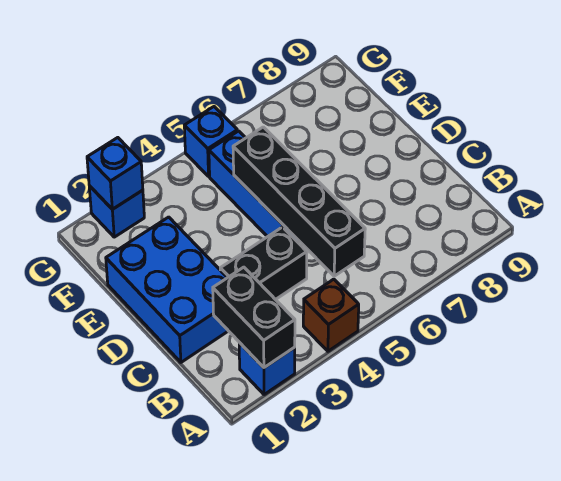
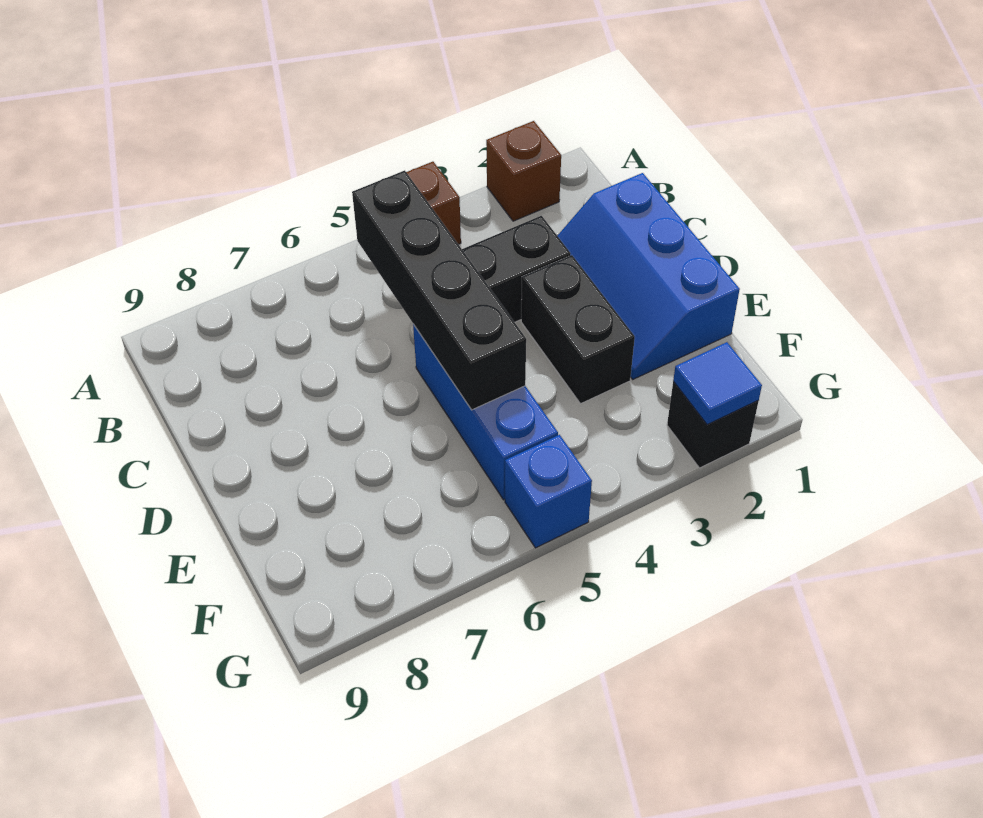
blue 1x1 brick [239,343,295,395] -> brown 1x1 brick [486,121,561,221]
black 1x2 brick [213,267,295,368] -> black 1x2 brick moved to [521,255,635,404]
blue 2x3 brick [106,217,228,362] -> blue 2x3 slope [557,173,740,379]
blue 1x1 brick [89,186,144,237] -> black 1x1 brick [667,381,759,468]
blue 1x1 brick [87,138,143,209] -> blue 1x1 tile [673,342,762,425]

